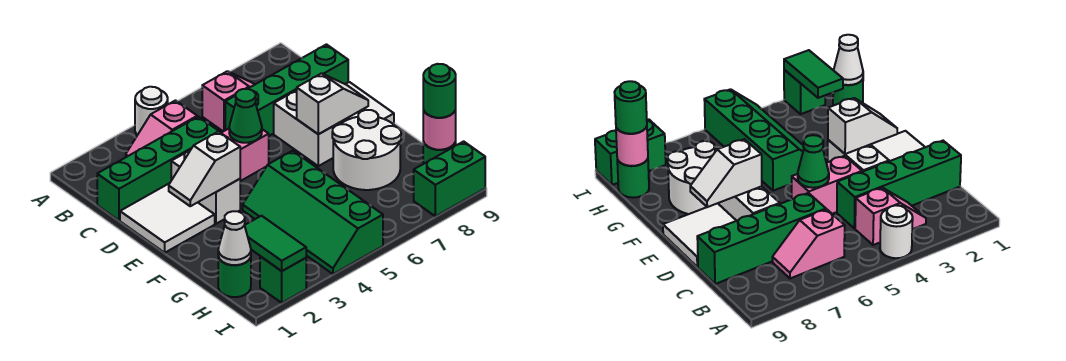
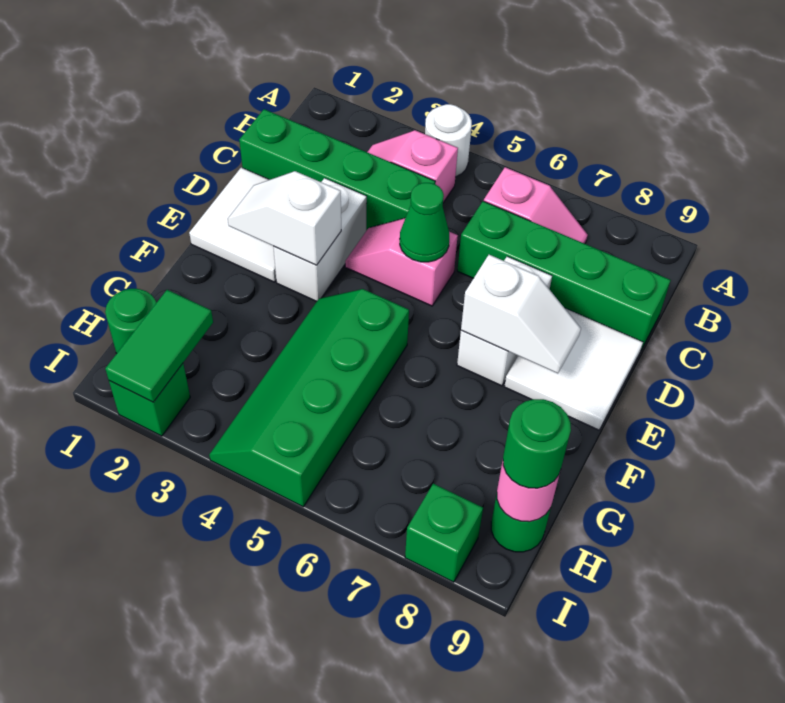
pink 1x2 brick [222,129,269,181] -> pink 1x2 slope [345,218,458,306]
white 2x2 round brick [332,110,401,190] -> none
white 1x1 cone [218,211,251,265] -> none
green 1x2 brick [414,141,485,216] -> green 1x1 brick [405,483,483,582]

